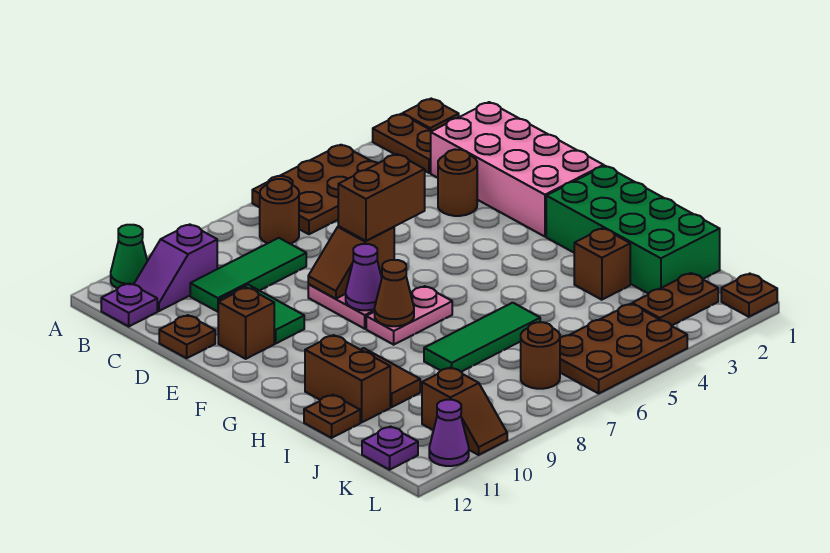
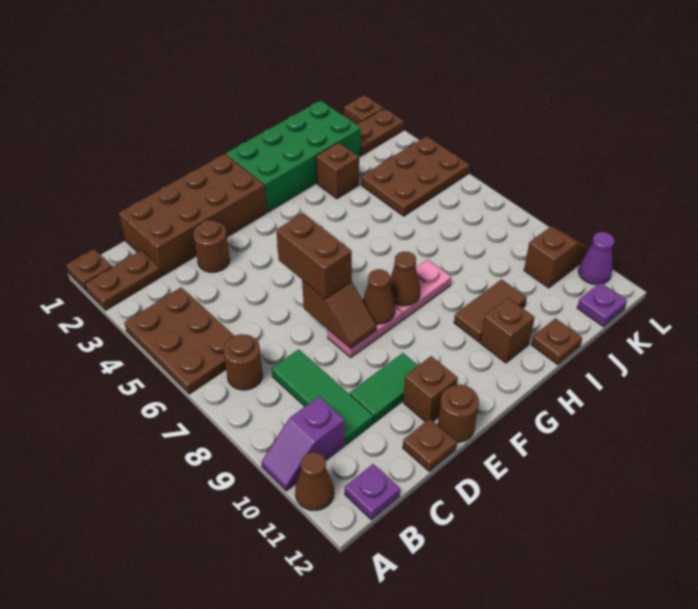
green 1x1 cone [111,225,147,288] -> brown 1x1 cone [295,452,334,510]
purple 1x2 slope [134,224,217,311] -> purple 1x2 slope turned to [261,397,345,491]
pink 2x4 brick [431,102,604,237] -> brown 2x4 brick [119,154,267,276]
purple 1x1 cone [346,244,382,310] -> brown 1x1 cone [363,269,395,324]
pink 1x2 plate [366,286,452,345] -> pink 1x2 plate turned to [395,260,451,320]
brown 1x2 brick [305,335,390,422] -> brown 1x1 brick [480,298,535,363]
green 1x3 tile [424,303,540,372] -> none
brown 1x2 plate [632,273,718,326] -> brown 1x2 plate turned to [356,108,404,155]
brown 2x3 plate [560,304,687,393] -> brown 2x3 plate turned to [361,136,470,216]
brown 1x1 round brick [521,322,560,389] -> brown 1x1 round brick moved to [438,385,479,442]

